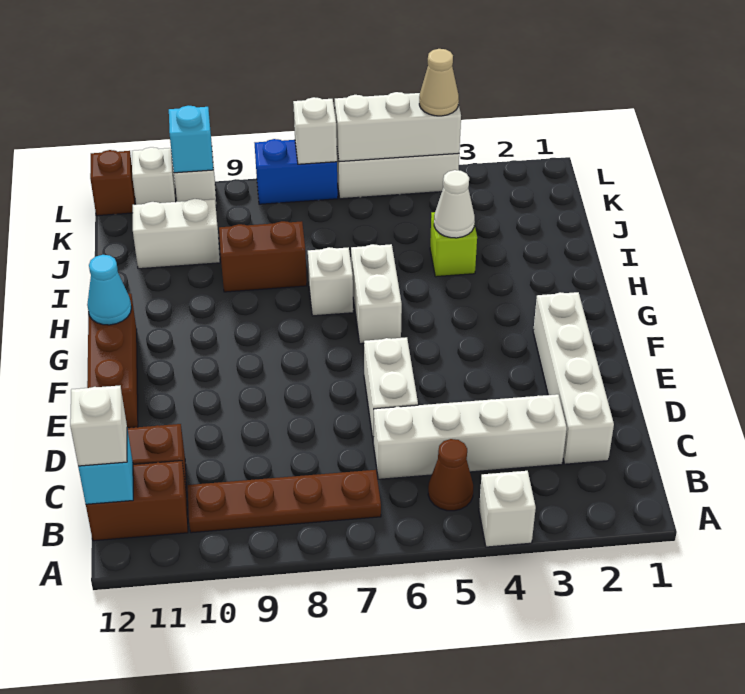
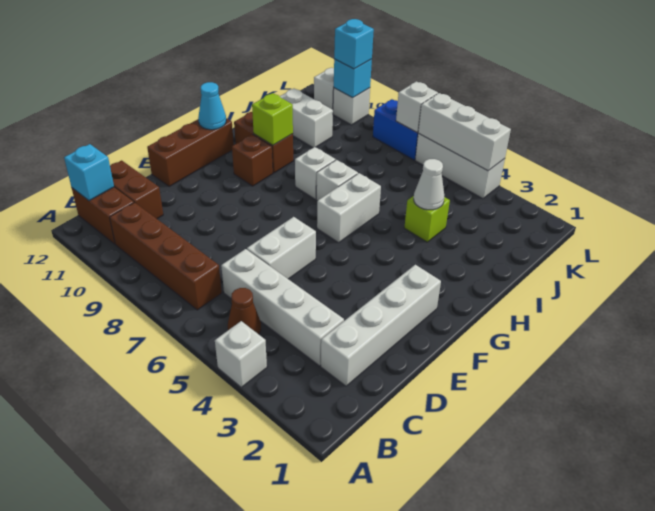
brown 1x4 plate [188,470,381,533] -> brown 1x4 brick [110,203,222,310]
white 1x1 brick [70,386,127,466] -> white 1x1 brick moved to [295,147,336,199]
none -> lime 1x1 brick [252,93,293,145]
brown 1x2 brick [219,221,307,292] -> brown 1x2 brick moved to [234,112,293,173]
tan 1x1 cone [419,49,459,116] -> none
none -> cyan 1x1 brick [334,19,374,69]
brown 1x1 brick [90,150,135,216] -> brown 1x1 brick moved to [232,135,273,186]

